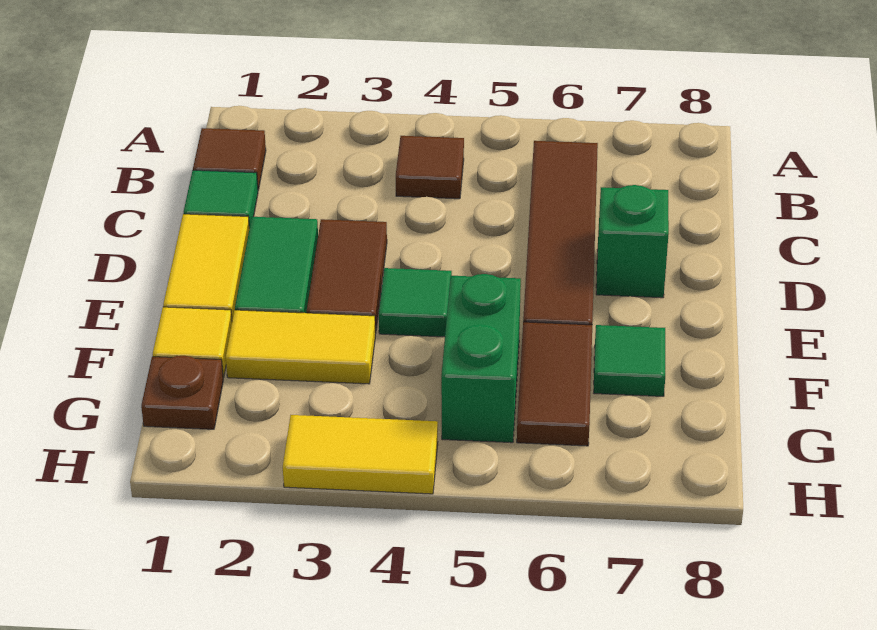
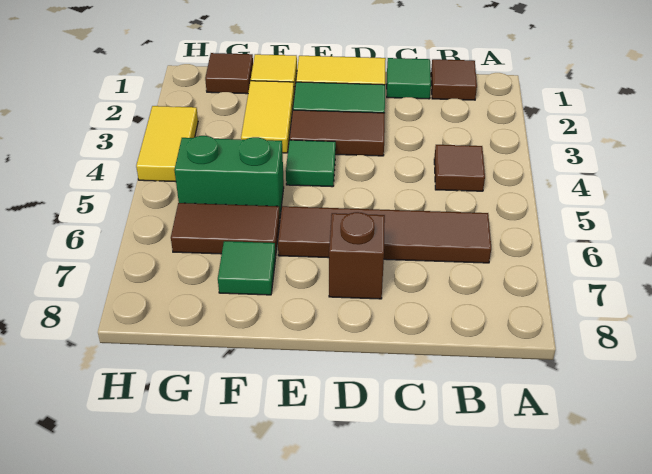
green 1x1 brick [596,185,669,298] -> brown 1x1 brick [329,212,385,299]
brown 1x1 plate [141,356,223,429] -> brown 1x1 tile [205,53,253,94]

